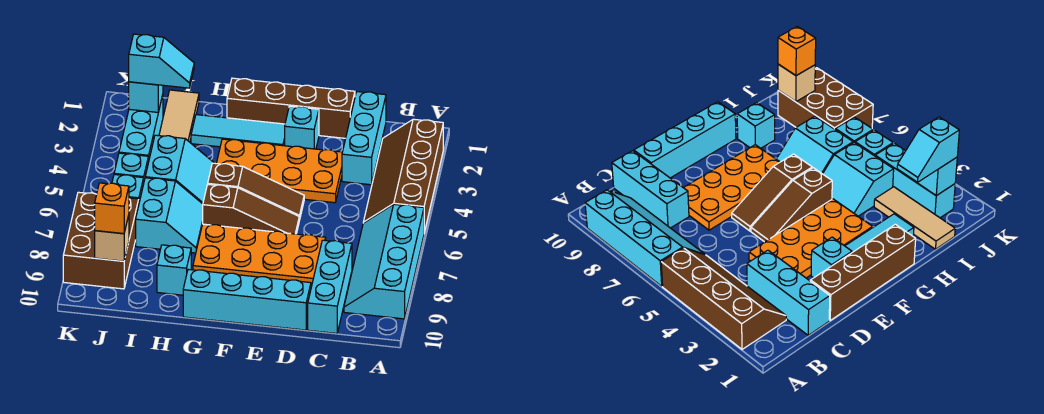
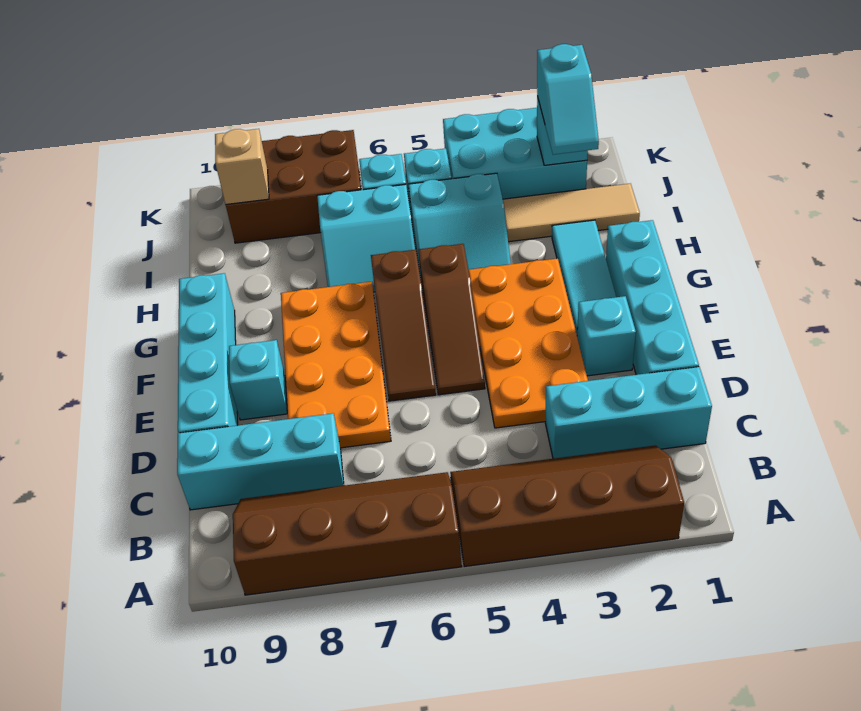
cyan 2x4 slope [344,204,424,319] -> brown 2x4 slope [233,472,462,595]
brown 1x4 brick [227,78,355,138] -> cyan 1x4 brick [606,220,699,375]
cyan 1x1 brick [157,245,191,295] -> cyan 1x1 brick moved to [229,340,287,420]
cyan 1x3 brick [119,95,163,162] -> cyan 2x3 brick [443,108,587,199]
orange 1x1 brick [95,183,129,234] -> none

